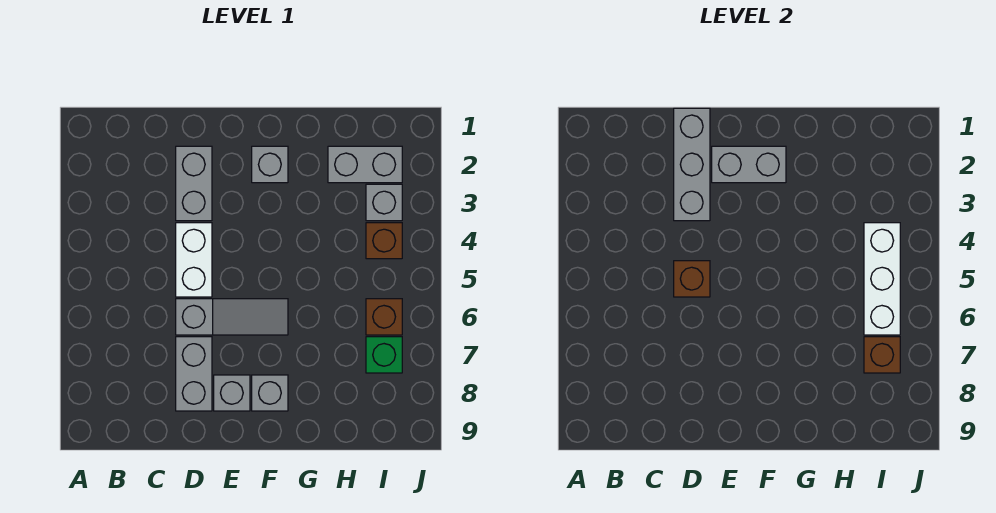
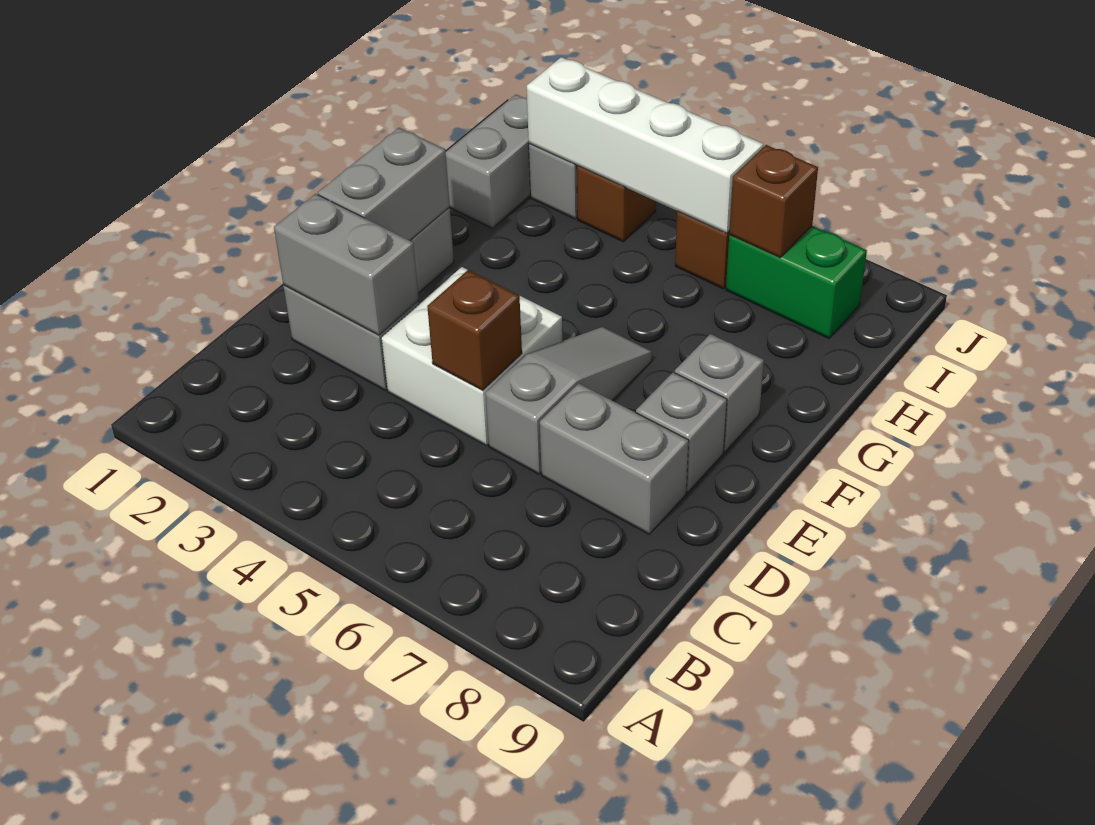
grey 1x3 brick [674,108,710,221] -> grey 1x2 brick [274,194,419,335]
white 1x2 brick [176,223,212,297] -> white 2x2 brick [382,267,562,445]
white 1x3 brick [864,223,900,335] -> white 1x4 brick [527,57,763,233]
green 1x1 brick [366,337,402,373] -> green 1x2 brick [726,226,867,339]

